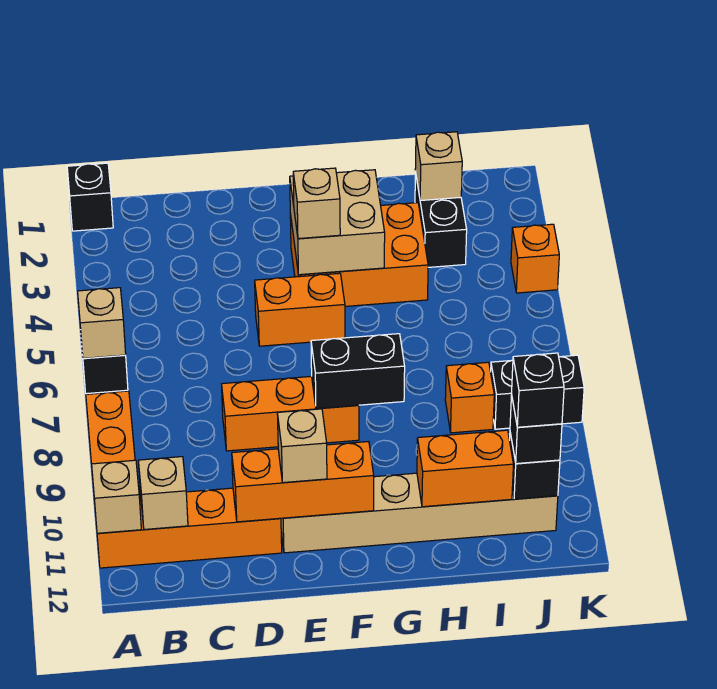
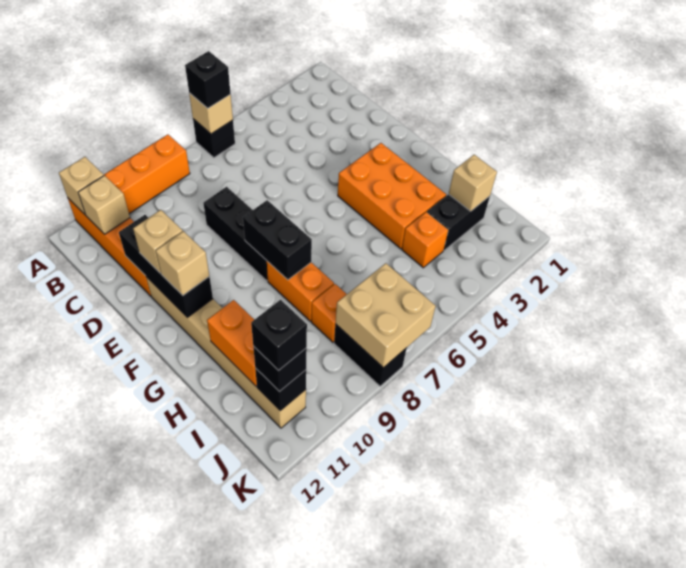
black 1x1 brick [67,163,113,231] -> black 1x1 brick moved to [185,51,231,108]
orange 1x3 brick [222,376,359,451] -> black 1x3 brick [203,187,268,281]
orange 1x3 brick [232,442,374,522] -> black 1x3 brick [119,215,213,317]
orange 1x2 brick [255,273,345,346] -> orange 1x2 brick moved to [267,261,334,321]
tan 2x2 brick [290,170,385,275] -> tan 2x2 brick moved to [336,263,436,368]
tan 1x1 brick [293,168,340,239] -> tan 1x1 brick moved to [156,231,209,295]
orange 1x1 brick [511,224,559,293] -> orange 1x1 brick moved to [402,212,448,268]

